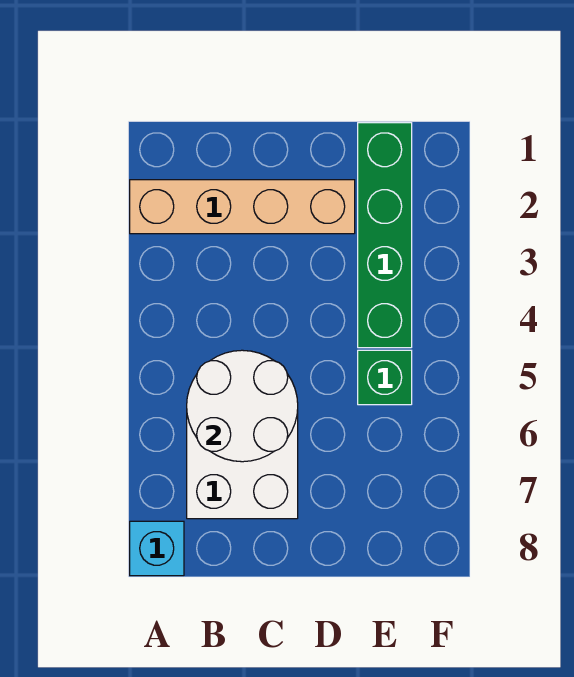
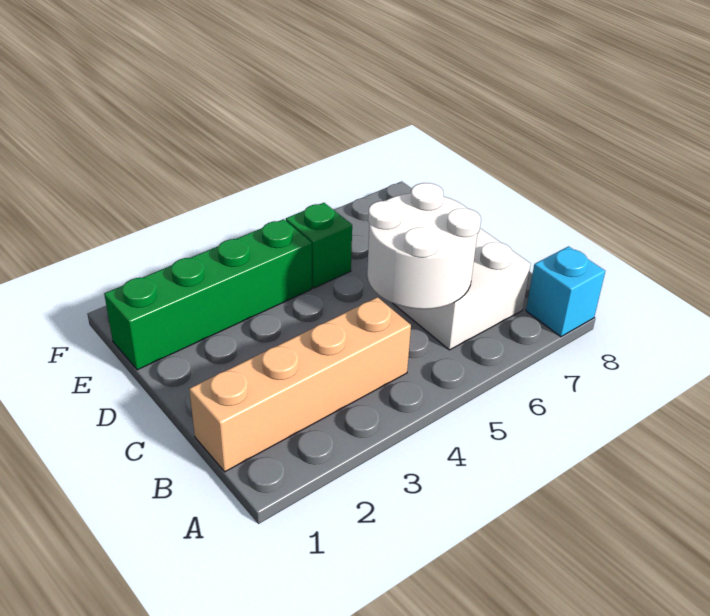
tan 1x4 brick [130,180,355,234] -> tan 1x4 brick turned to [189,297,411,472]

